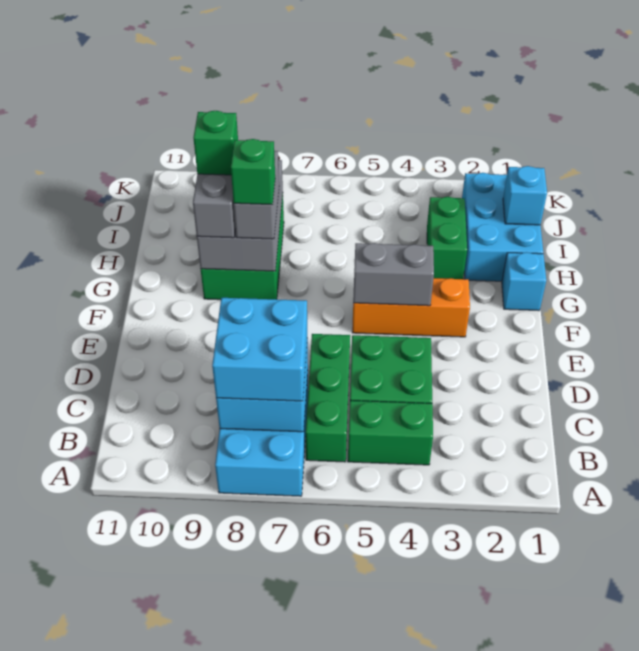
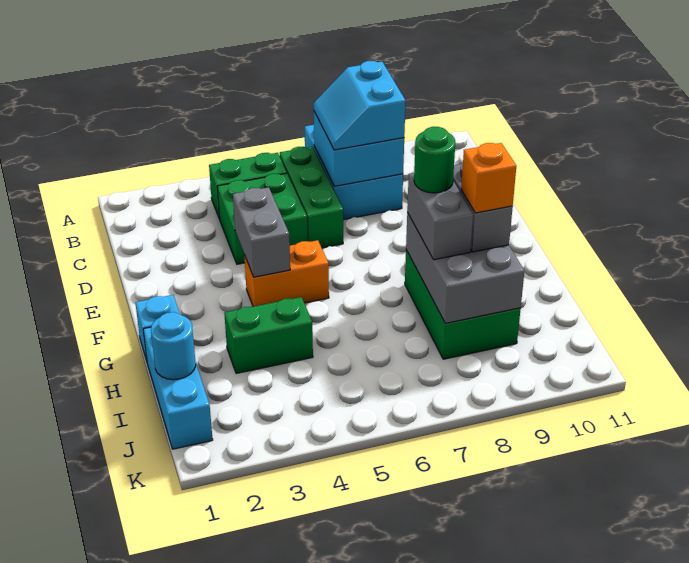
cyan 2x2 brick [212,298,307,401] -> cyan 2x2 slope [314,61,406,150]
orange 1x3 brick [352,278,470,337] -> orange 1x2 brick [244,240,329,307]
grey 1x2 brick [353,243,434,306] -> grey 1x2 brick turned to [233,187,290,277]
green 1x1 brick [231,139,275,205] -> green 1x1 round brick [414,127,455,193]
cyan 2x3 brick [462,173,543,281] -> cyan 1x3 brick [143,327,213,449]
green 1x2 brick [427,197,467,279] -> green 1x2 brick turned to [224,297,313,374]
green 1x1 brick [193,111,238,175] -> orange 1x1 brick [461,143,516,213]
cyan 1x1 brick [503,166,547,225] -> cyan 1x1 round brick [151,312,196,380]

